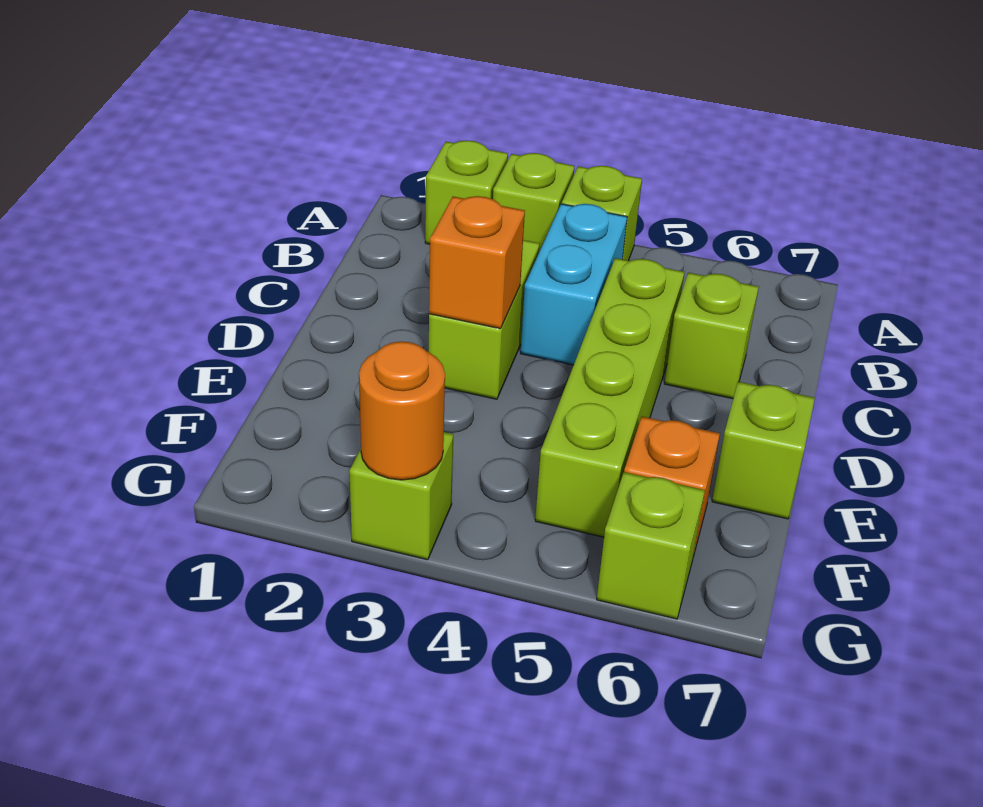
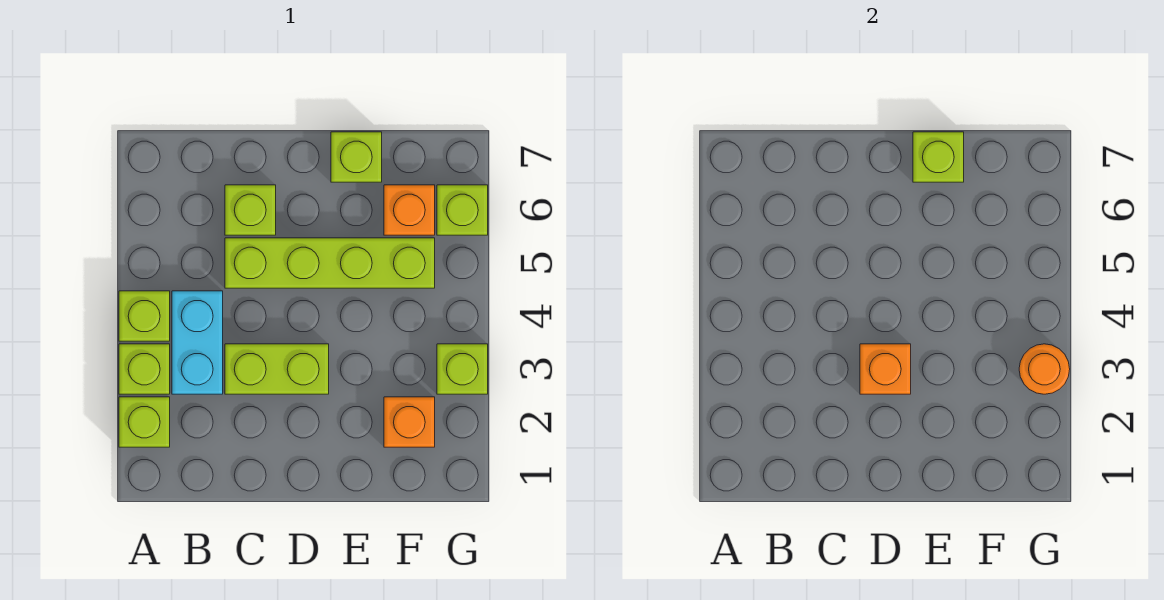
cyan 1x2 brick [520,204,627,365] -> cyan 1x2 brick turned to [172,291,223,394]
none -> lime 1x1 brick [913,132,964,182]
none -> orange 1x1 brick [384,397,435,447]

